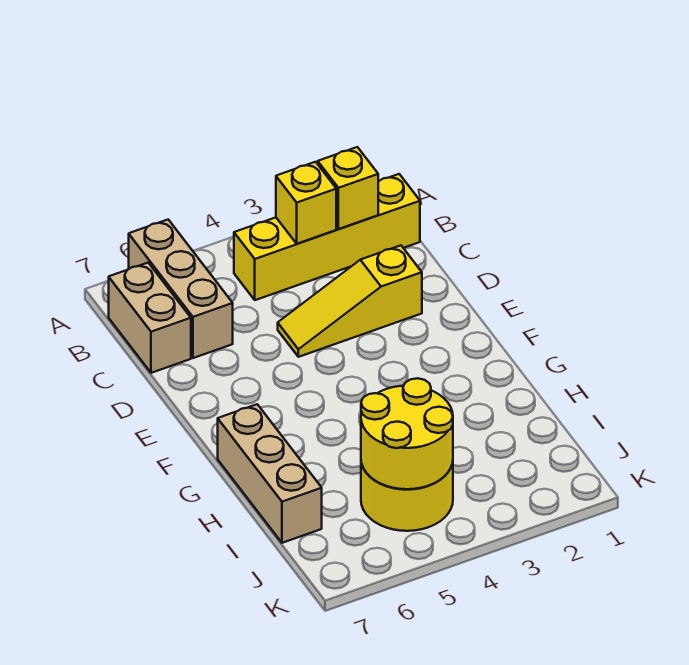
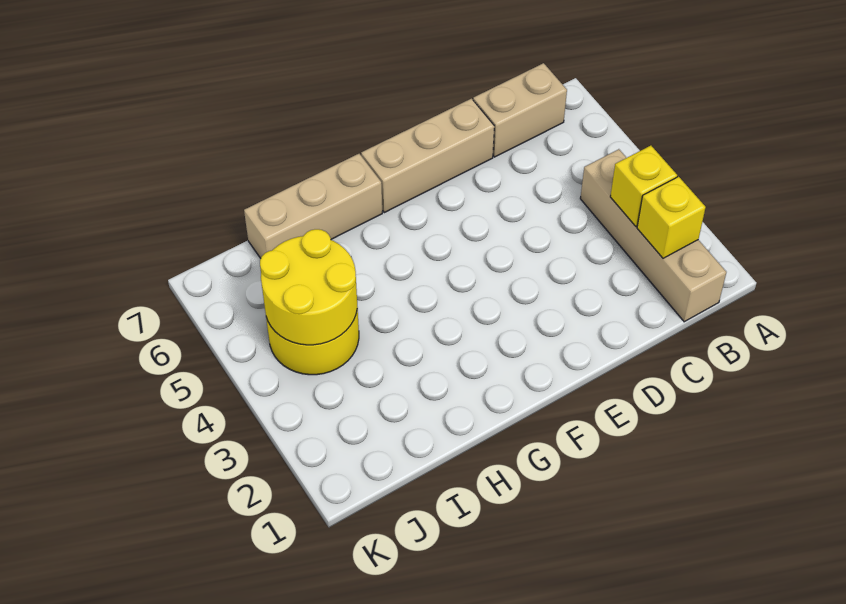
tan 1x3 brick [129,220,233,358] -> tan 1x3 brick moved to [361,99,494,213]
yellow 1x4 brick [234,174,420,300] -> tan 1x4 brick [580,149,726,322]
yellow 1x3 slope [278,245,422,357] -> none

